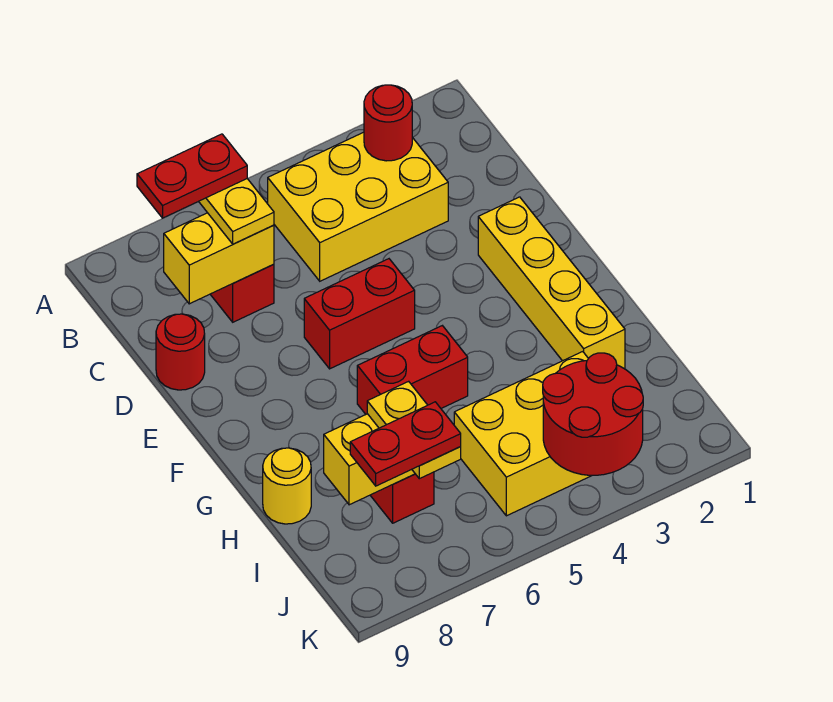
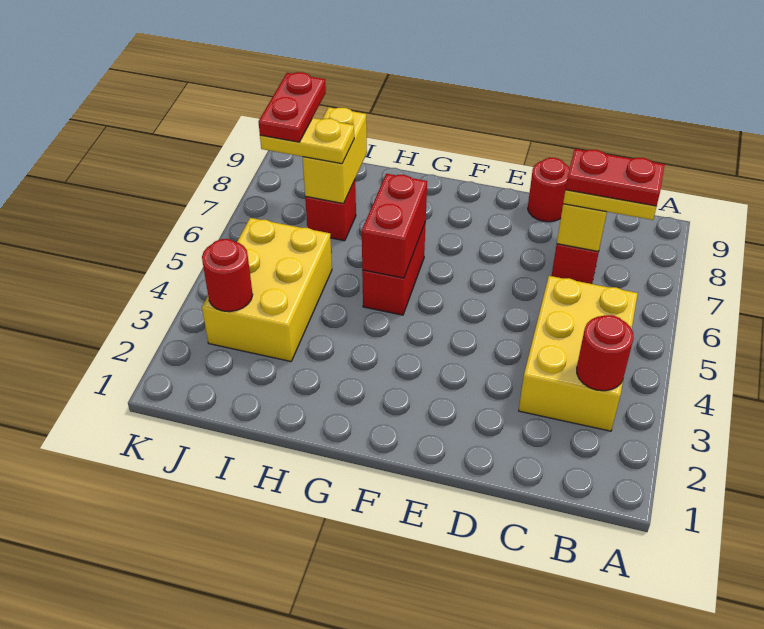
red 1x2 plate [137,134,247,218] -> red 1x2 plate turned to [565,149,665,206]
yellow 1x4 brick [478,197,625,368] -> none
red 1x2 brick [304,259,415,369] -> red 1x2 brick moved to [362,174,427,278]
yellow 1x1 round brick [263,448,311,524] -> none
red 2x2 round brick [543,353,643,475] -> red 1x1 round brick [202,239,253,312]

